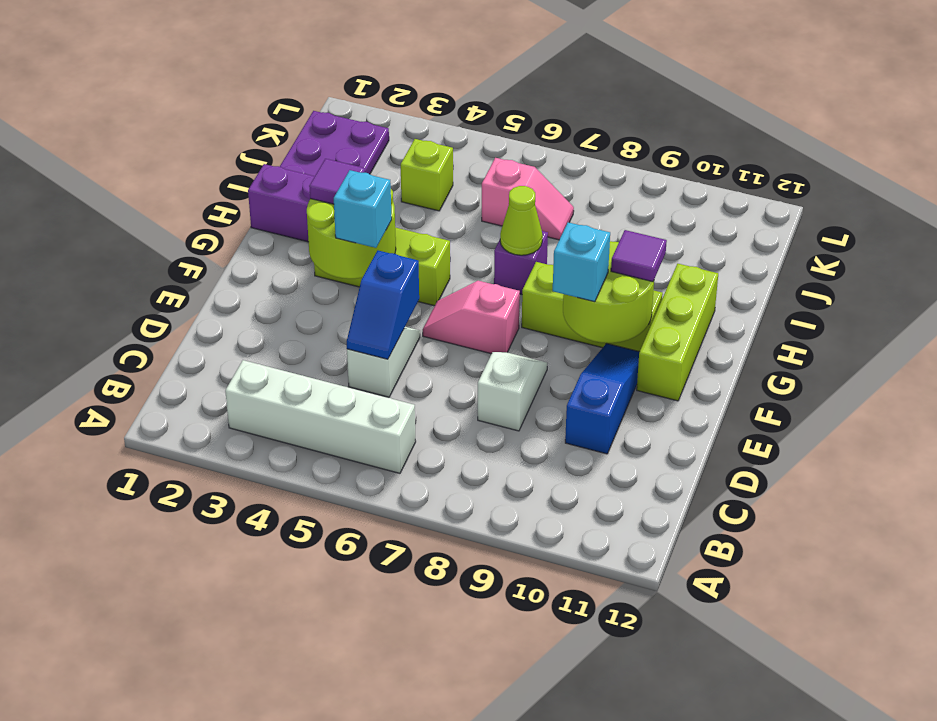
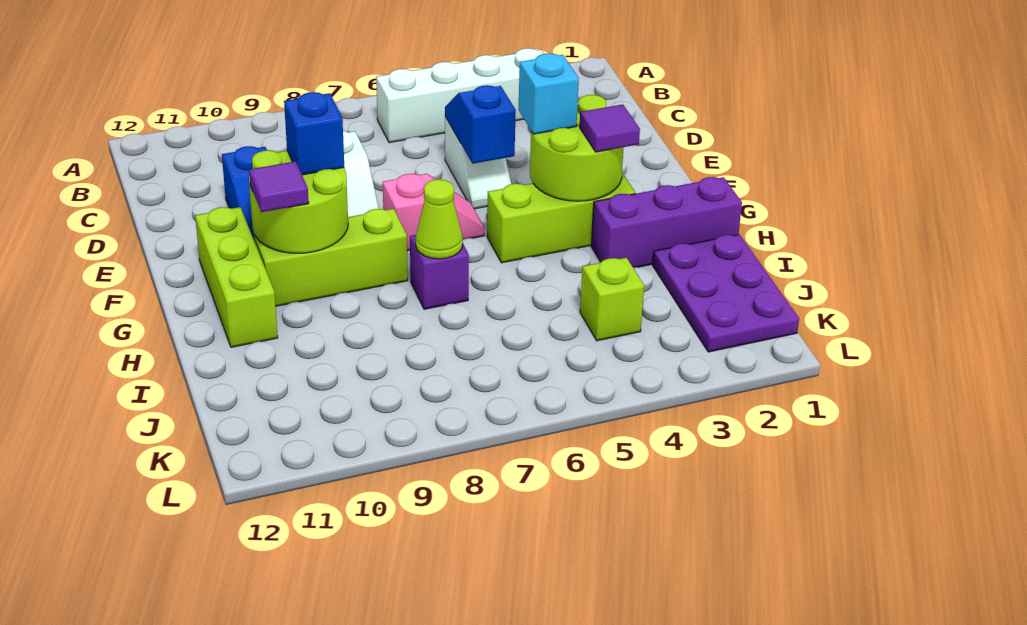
cyan 1x1 brick [553,222,610,302] -> blue 1x1 brick [284,92,344,175]
pink 1x2 slope [482,158,574,240] -> none

